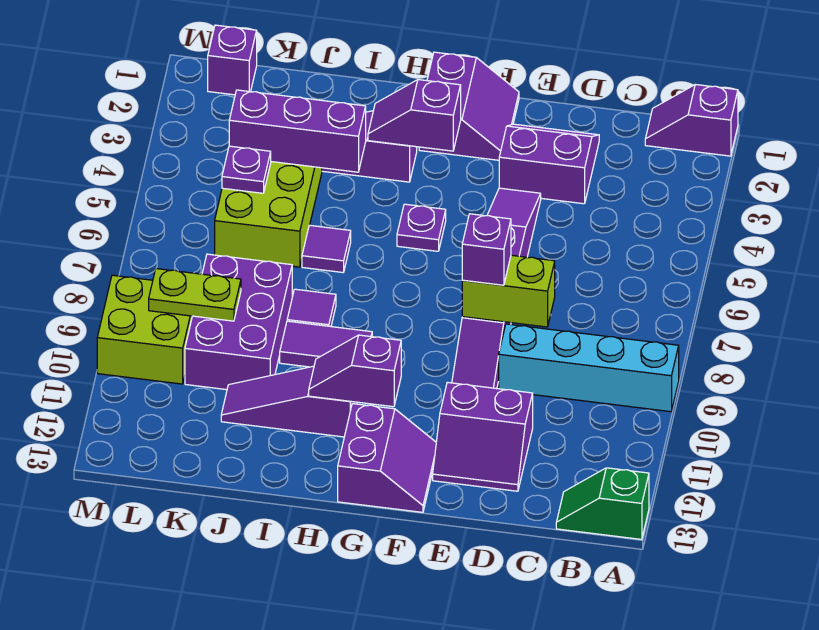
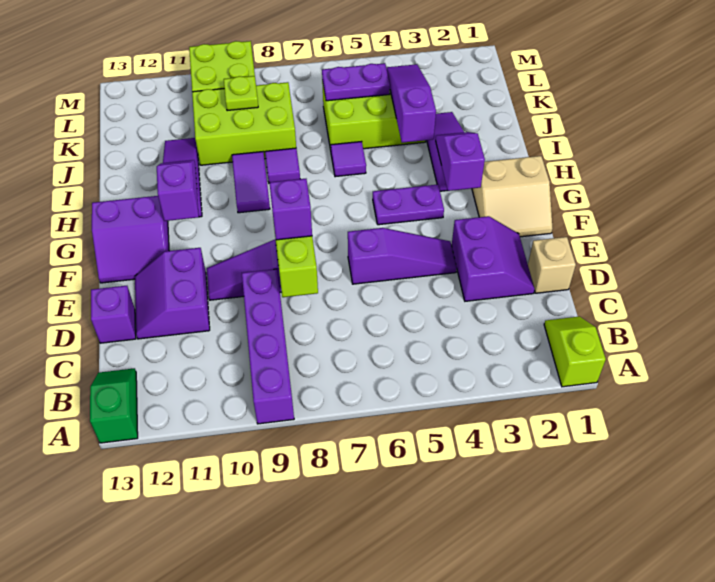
purple 1x2 slope [645,84,738,156] -> lime 1x2 slope [544,316,606,387]
cyan 1x4 brick [499,324,679,412] -> purple 1x4 brick [242,269,294,424]
none -> tan 1x1 brick [528,237,576,293]
purple 2x2 slope [419,52,519,160] -> tan 2x2 slope [472,156,552,237]
purple 1x1 plate [397,204,446,251] -> purple 1x2 plate [373,184,444,225]
purple 1x3 brick [229,90,366,172] -> purple 1x3 slope [387,64,436,143]
purple 2x3 brick [185,254,292,390] -> lime 2x3 brick [192,82,296,165]
purple 1x1 plate [222,146,271,193] -> purple 1x2 plate [322,63,390,101]
lime 1x2 plate [149,269,241,321] -> lime 1x1 plate [224,76,258,111]
purple 1x1 brick [208,25,257,95] -> purple 1x1 brick moved to [91,286,136,343]

